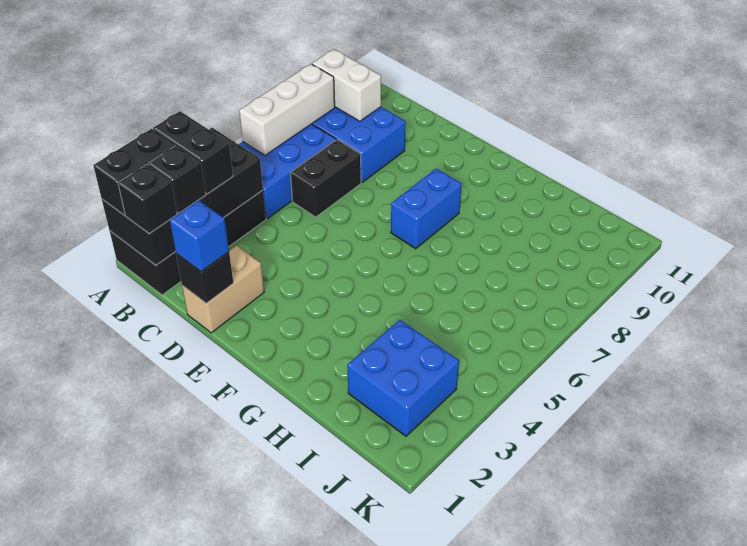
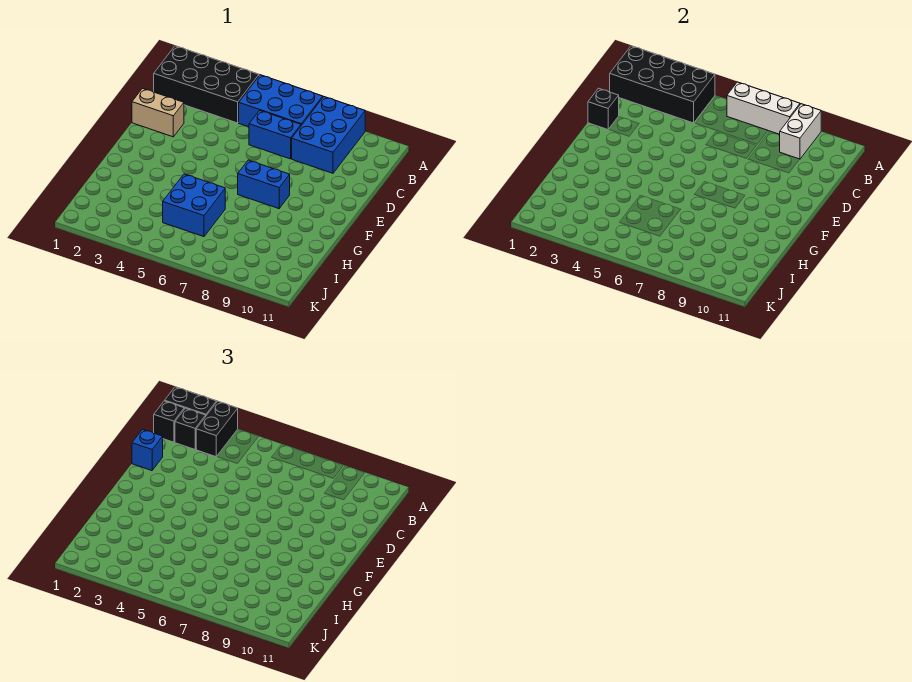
black 1x2 brick [291,140,361,217] -> blue 1x2 brick [249,110,301,159]
blue 2x2 brick [347,320,459,436] -> blue 2x2 brick moved to [163,174,225,237]

